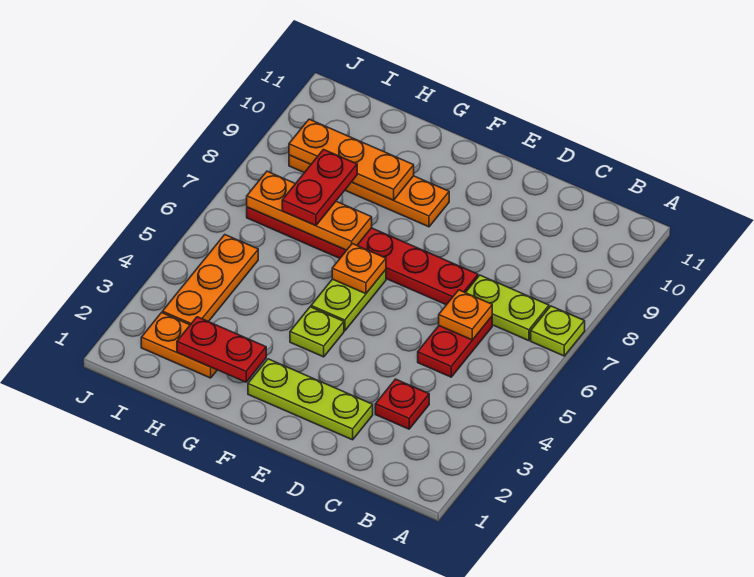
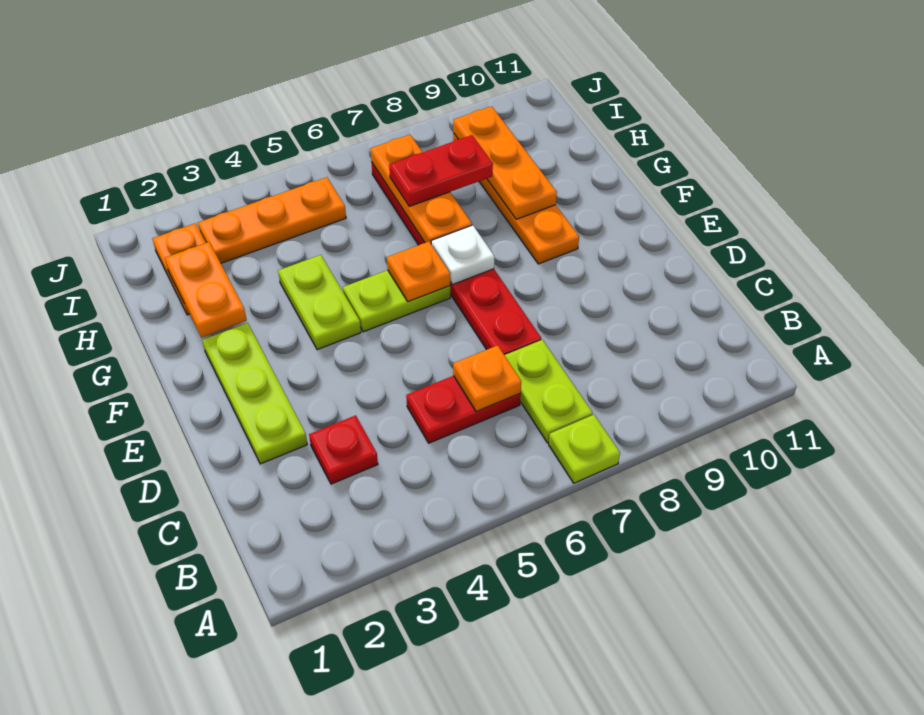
lime 1x1 plate [290,307,344,357] -> lime 1x2 plate [278,255,361,350]
none -> white 1x1 plate [431,225,494,285]
red 1x2 plate [177,317,266,382] -> orange 1x2 plate [165,242,247,338]

